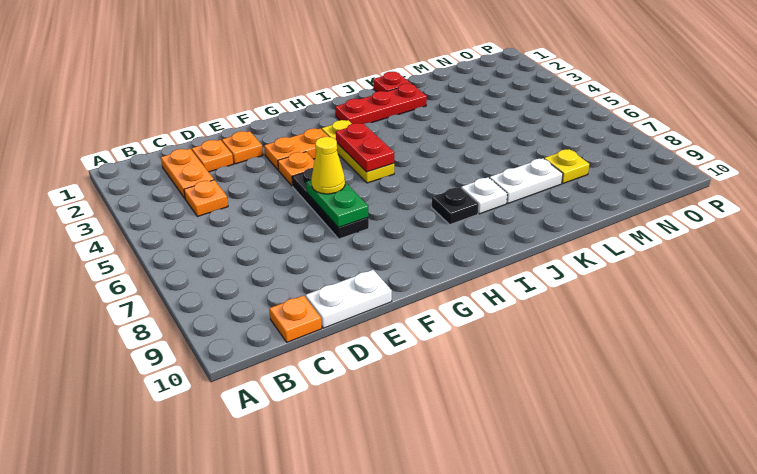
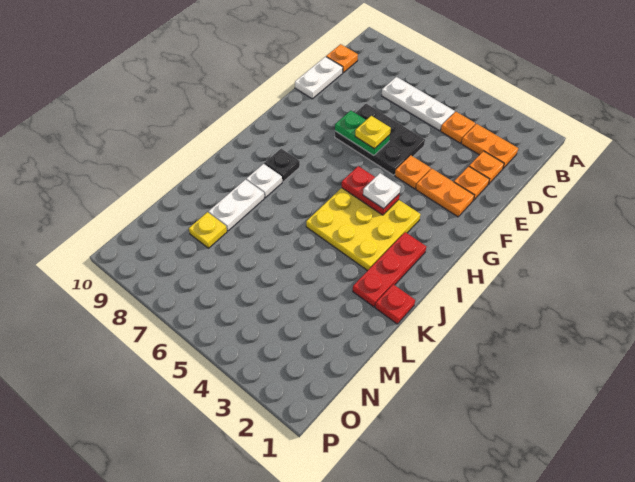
none -> white 1x3 plate [381,77,455,131]
orange 1x2 plate [264,128,329,170] -> orange 1x2 plate turned to [416,169,474,217]
black 1x3 plate [292,168,369,239] -> black 2x3 plate [335,104,425,175]
yellow 1x1 cone [311,137,345,194] -> yellow 1x1 plate [355,116,391,149]
yellow 1x3 plate [322,120,394,183] -> yellow 3x3 plate [306,188,420,271]
none -> white 1x1 plate [363,173,401,209]

